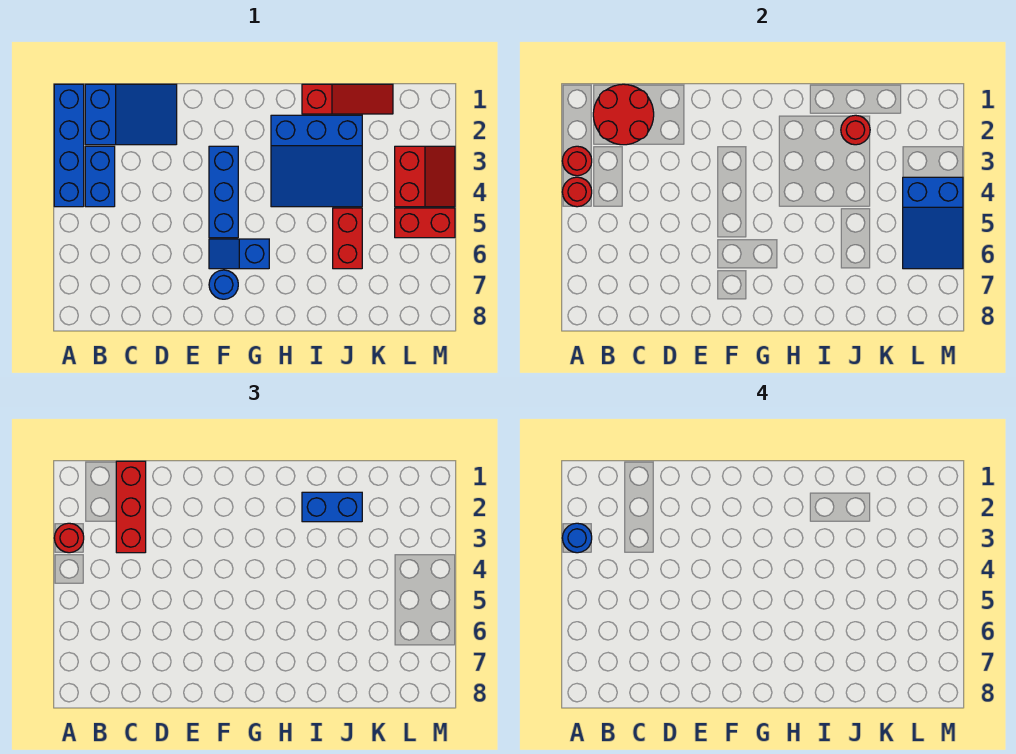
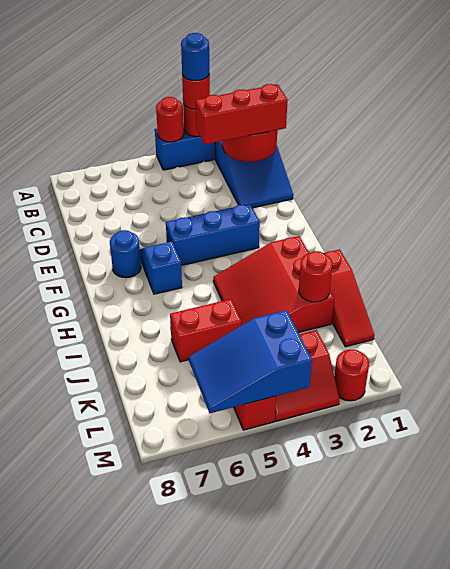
blue 1x2 brick [85,146,115,207] -> none
blue 3x3 slope [271,115,362,207] -> red 3x3 slope [213,236,334,333]
blue 1x2 brick [302,492,362,522] -> none
none -> red 1x1 round brick [334,350,369,401]

